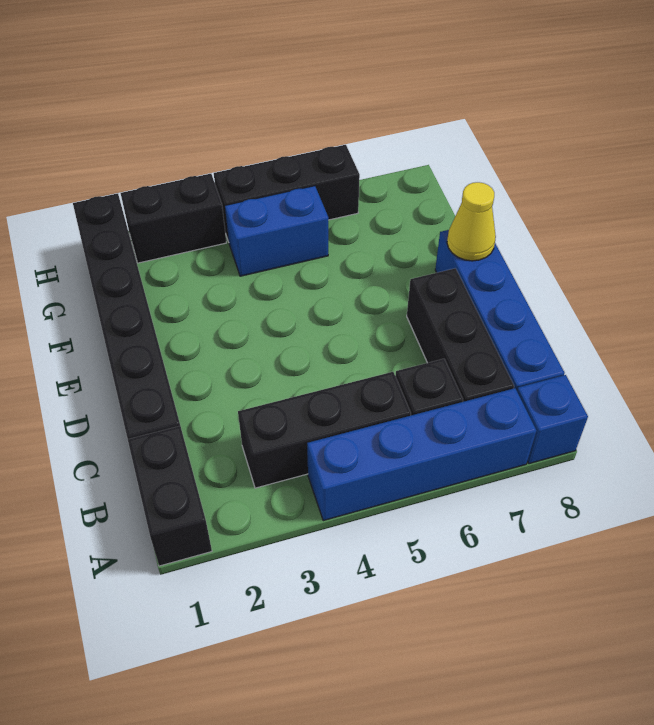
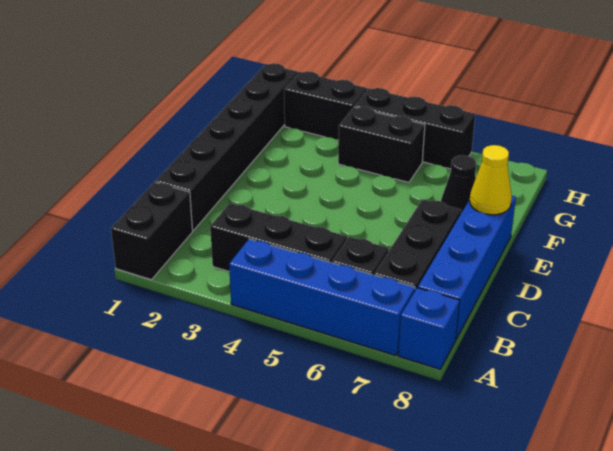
none -> black 1x1 cone [441,155,476,213]
blue 1x2 brick [225,186,328,276] -> black 1x2 brick [338,107,425,182]

